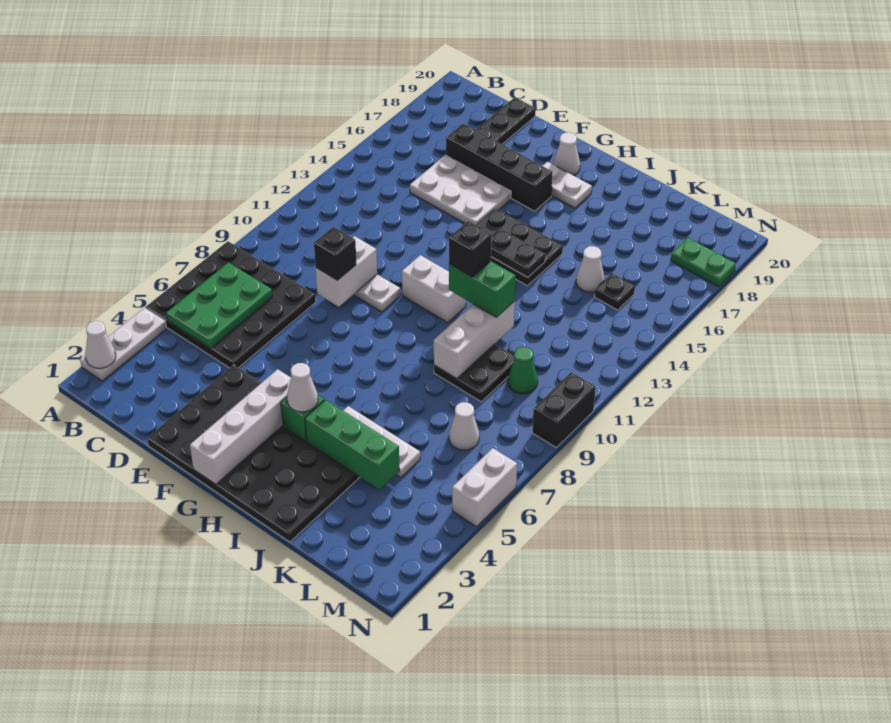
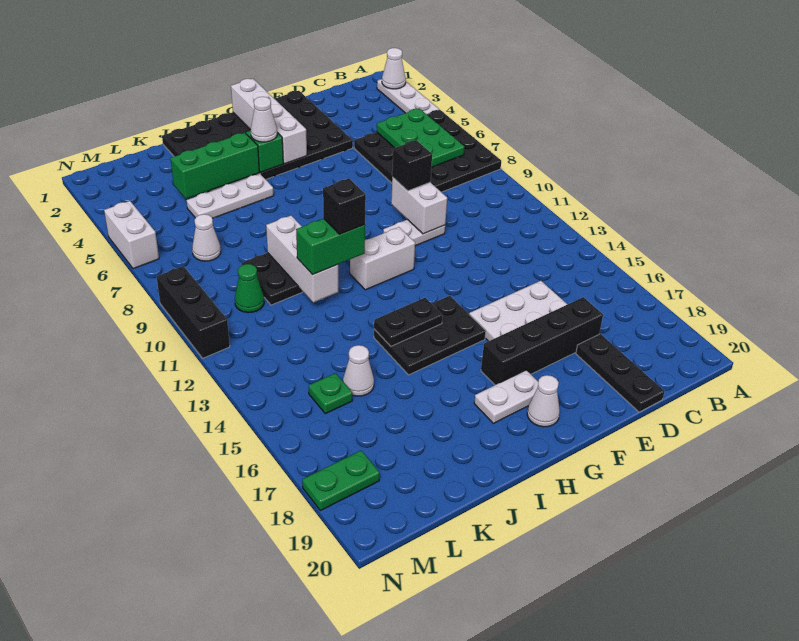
black 1x1 plate [594,273,635,310] -> green 1x1 plate [309,373,352,414]
black 1x2 brick [532,372,595,447] -> black 1x3 brick [157,266,230,358]

